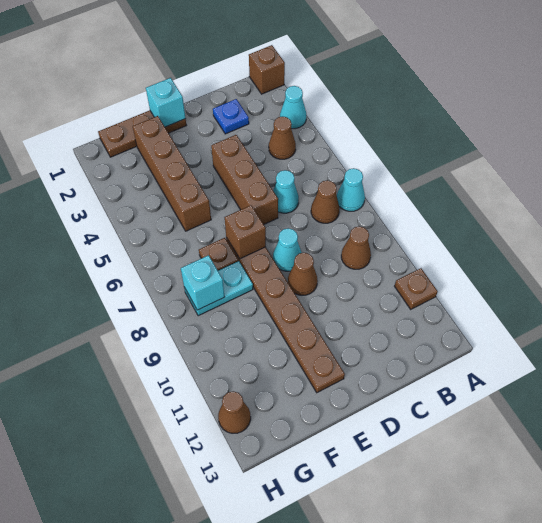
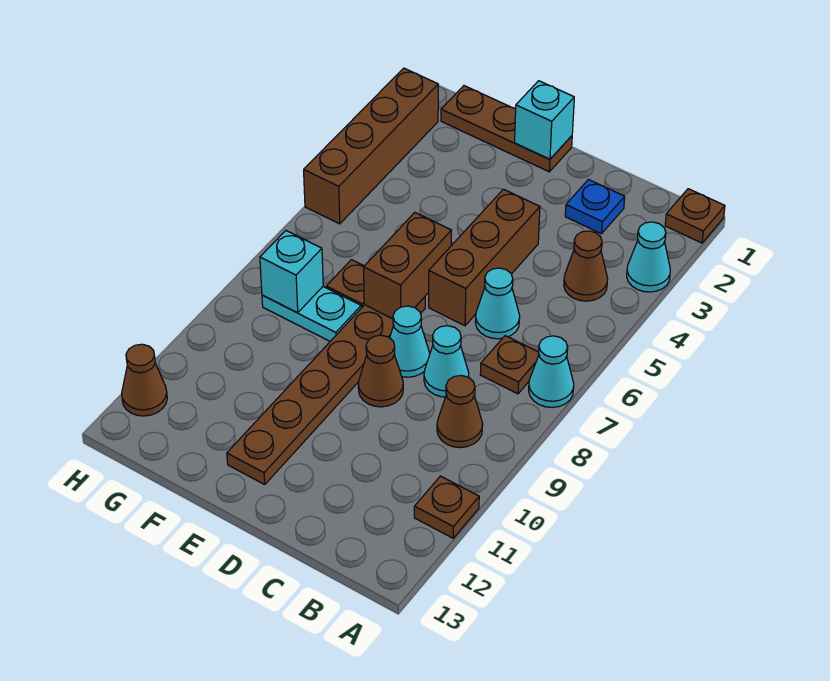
brown 1x1 brick [249,45,285,94] -> brown 1x1 plate [665,189,725,243]
brown 1x1 cone [311,180,339,223] -> brown 1x1 plate [480,336,539,394]
none -> cyan 1x1 cone [424,326,469,397]
brown 1x1 brick [225,205,266,259] -> brown 1x2 brick [364,213,452,319]
brown 1x4 brick [133,116,211,231] -> brown 1x4 brick moved to [304,68,438,224]

